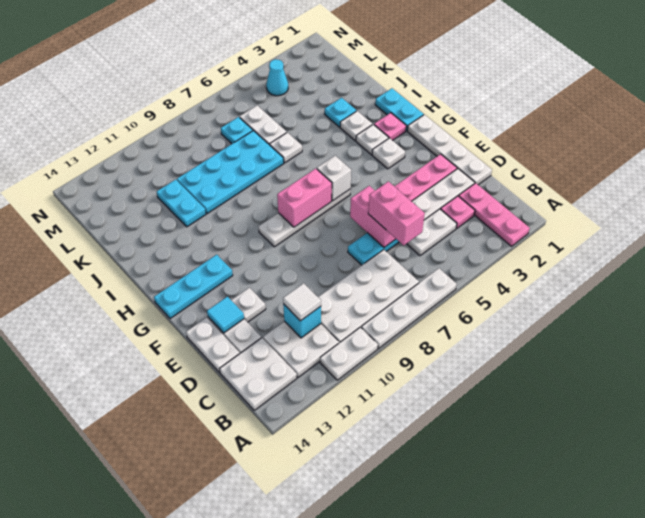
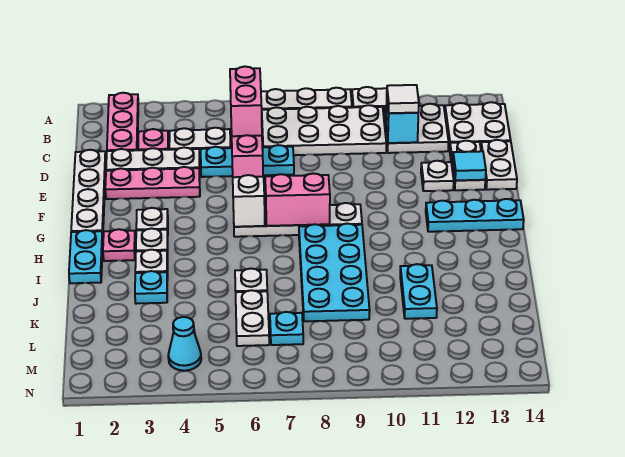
cyan 2x4 plate [177,131,284,214] -> cyan 2x4 plate turned to [299,224,370,321]

